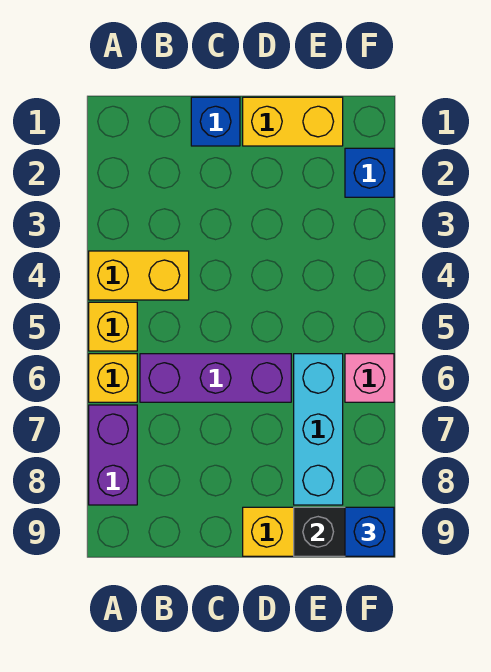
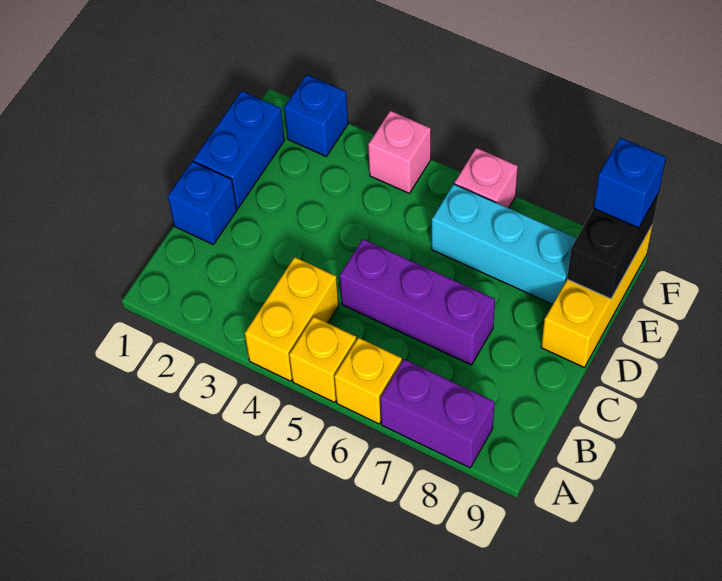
purple 1x3 brick [140,354,291,402] -> purple 1x3 brick turned to [340,239,495,365]
yellow 1x2 brick [243,97,343,146] -> blue 1x2 brick [193,91,285,208]
none -> pink 1x1 brick [368,111,431,193]

